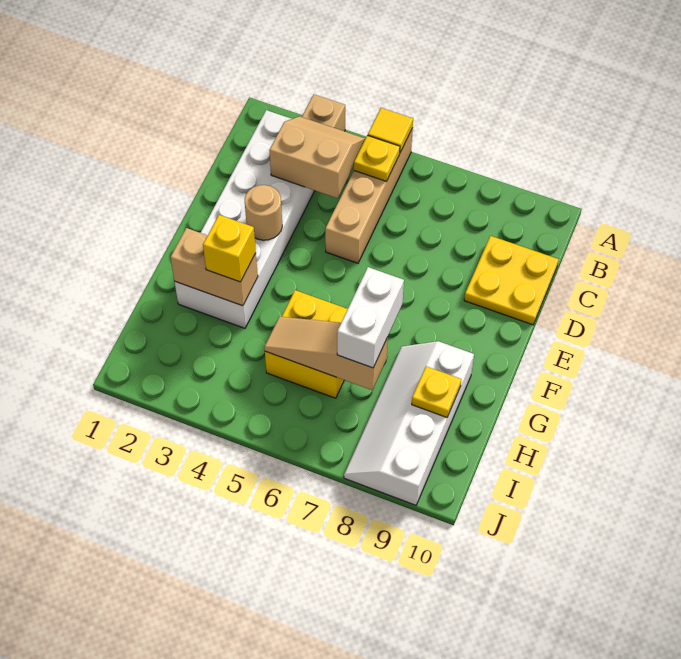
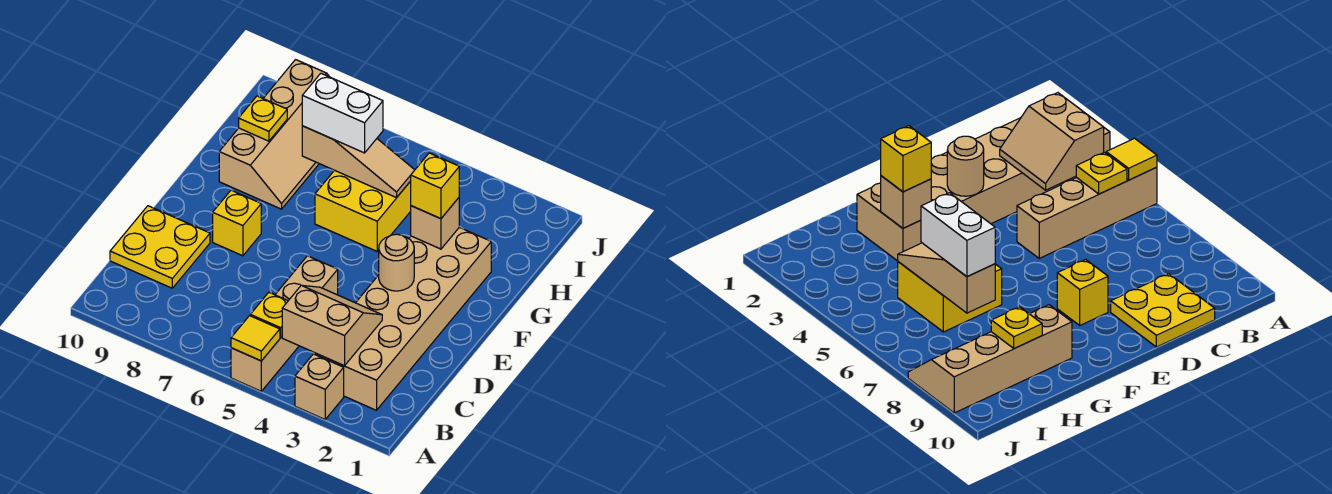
white 2x6 brick [174,110,315,328] -> tan 2x6 brick [314,227,491,410]
tan 2x2 slope [269,116,365,198] -> tan 2x2 slope turned to [282,285,382,366]
none -> yellow 1x1 brick [213,190,261,256]
tan 1x2 brick [170,228,258,306] -> tan 1x1 brick [411,198,459,249]
white 1x2 brick [337,267,404,368] -> white 1x2 brick turned to [302,73,383,153]
white 2x4 slope [344,341,474,505] -> tan 2x4 slope [219,60,329,209]

